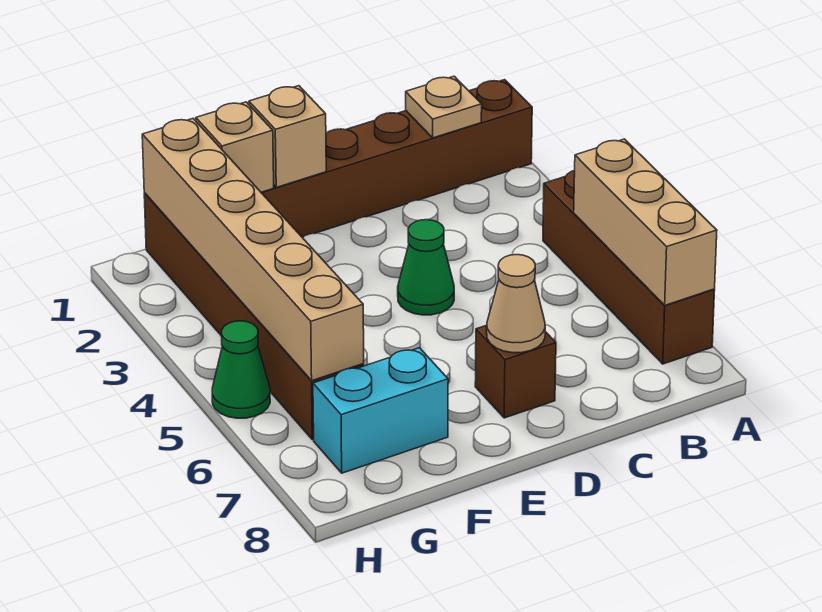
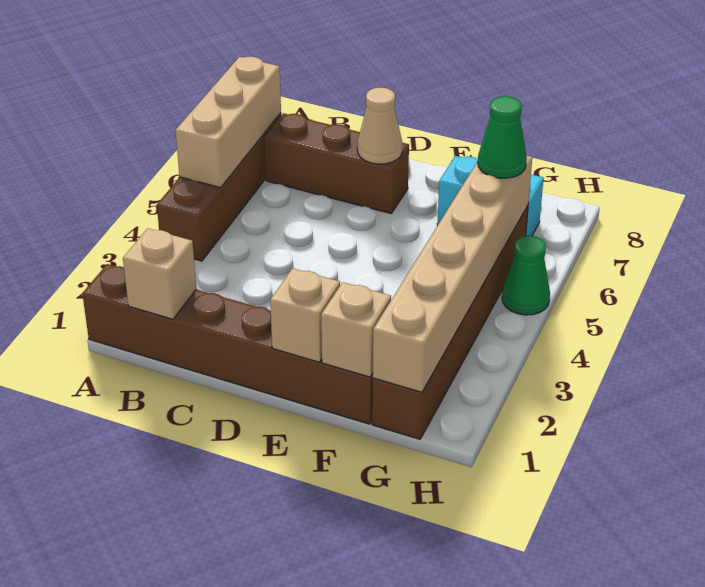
tan 1x1 plate [406,76,482,138] -> tan 1x1 brick [123,228,196,319]
green 1x1 cone [398,220,454,315] -> green 1x1 cone moved to [478,96,527,178]
brown 1x1 brick [475,325,556,418] -> brown 1x3 brick [264,113,409,213]

